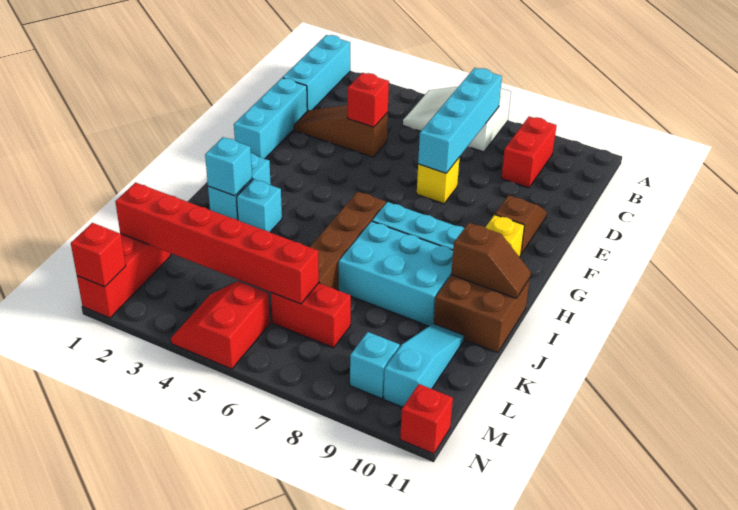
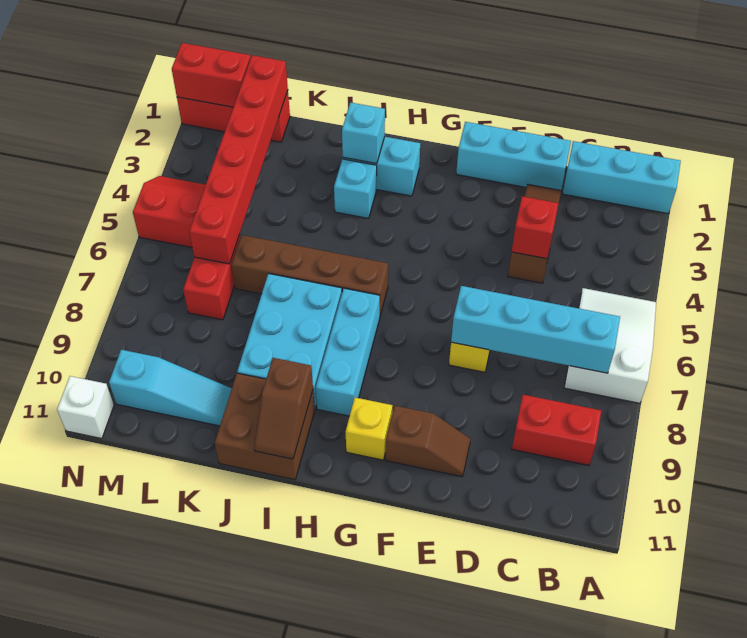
cyan 1x1 brick [350,332,400,399] -> none
red 1x1 brick [71,223,126,287] -> red 1x2 brick [172,43,251,107]
red 1x1 brick [400,384,453,454] -> white 1x1 brick [57,376,114,439]

